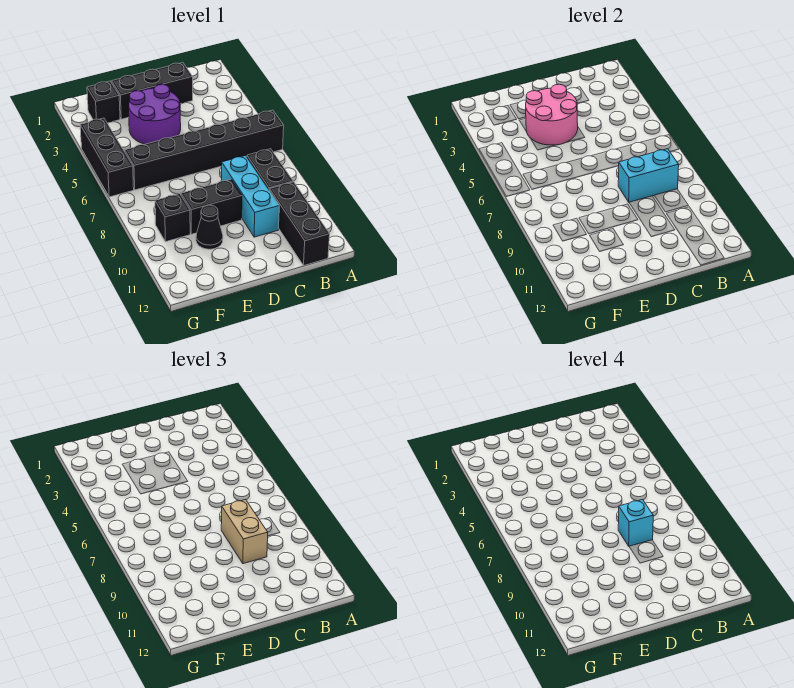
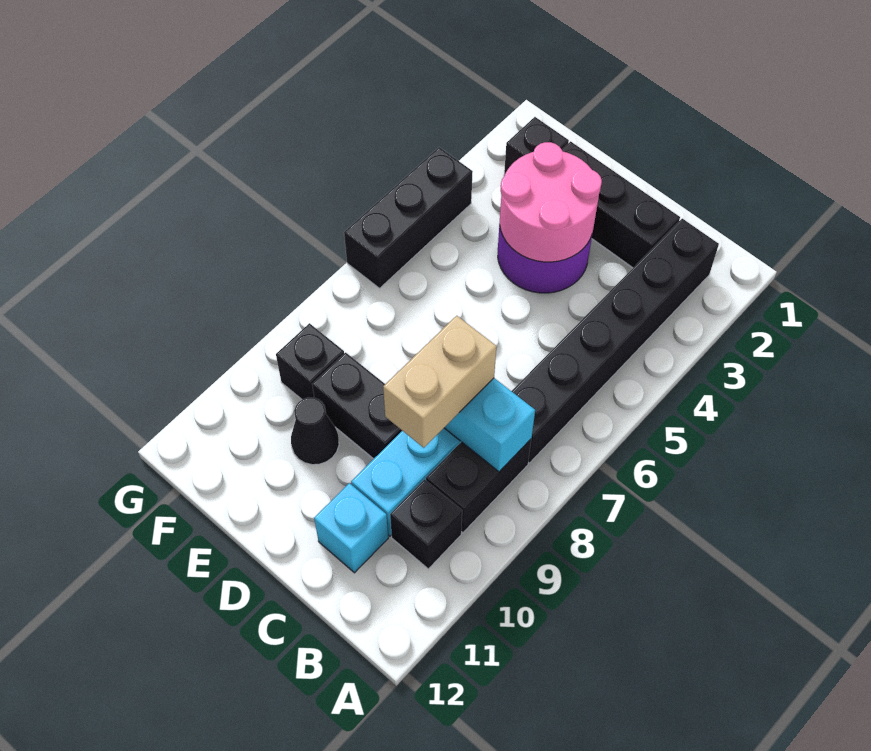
black 1x6 brick [124,110,284,190] -> black 1x6 brick turned to [512,219,719,463]
black 1x3 brick [270,182,330,265] -> black 1x1 brick [390,479,462,569]
cyan 1x1 brick [618,500,653,546] -> cyan 1x1 brick moved to [314,483,388,573]

